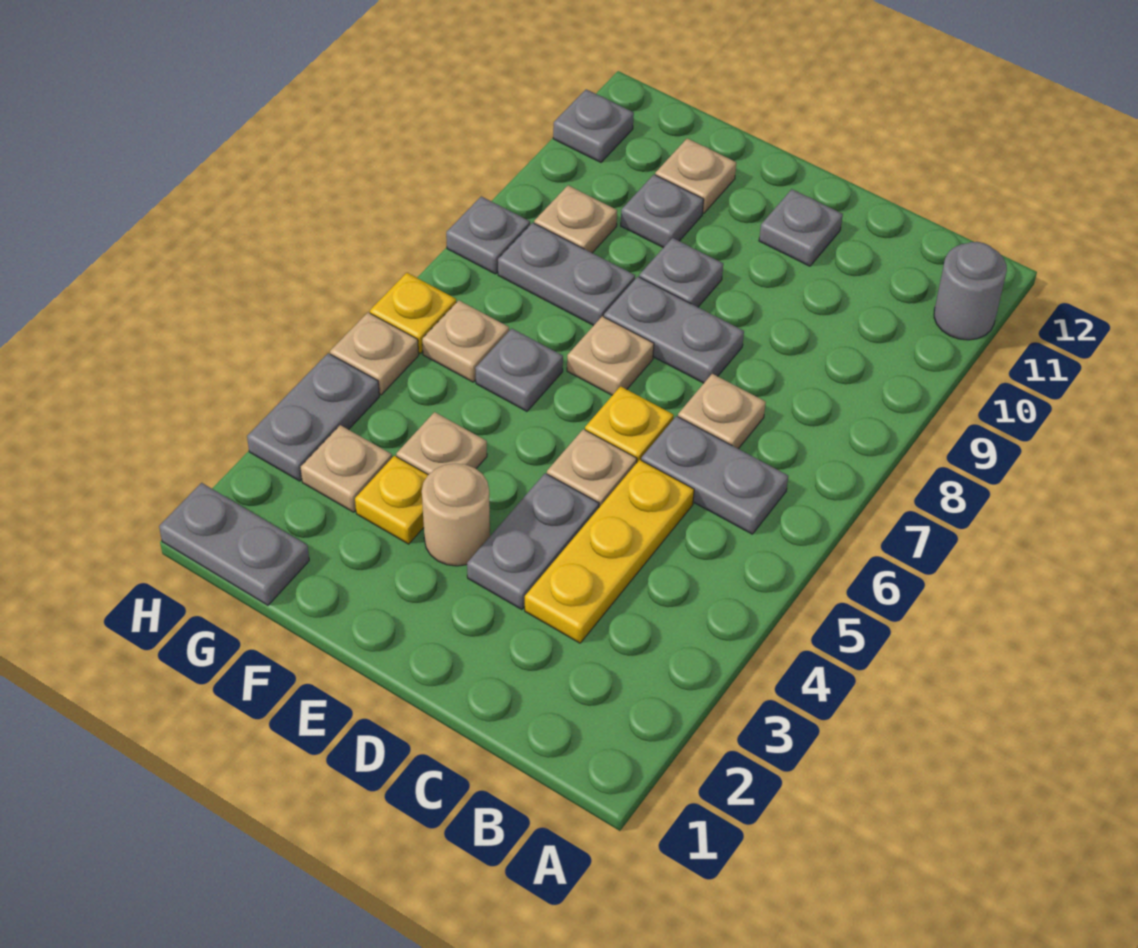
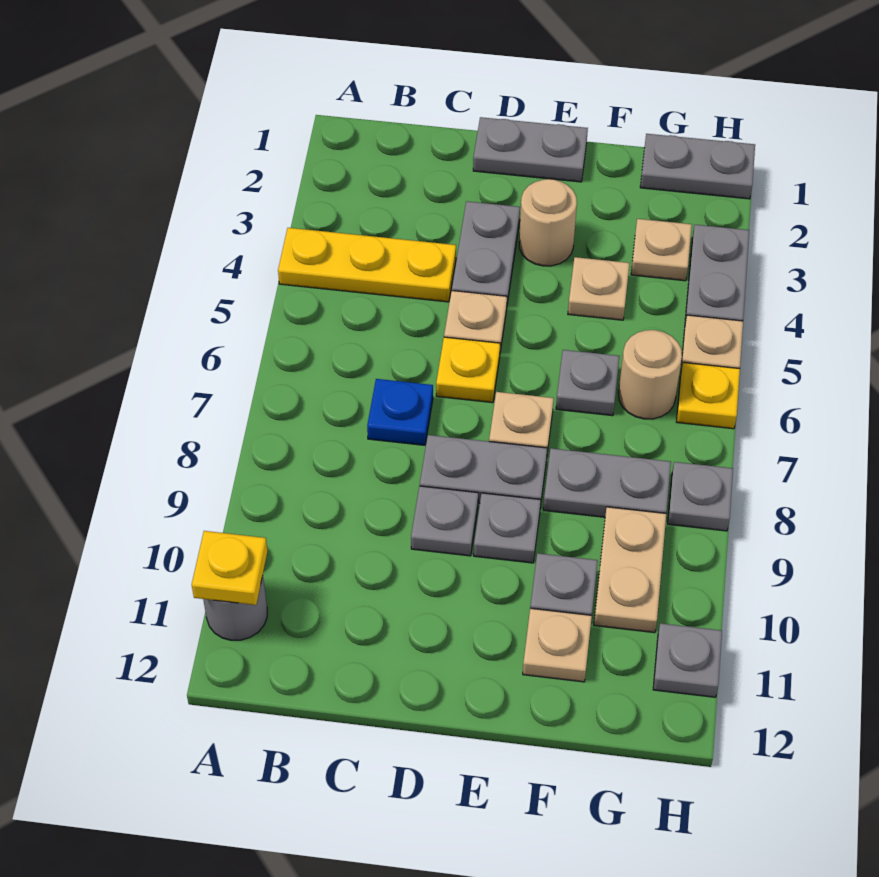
grey 1x2 plate [641,416,788,534] -> grey 1x2 plate moved to [473,117,588,182]
yellow 1x3 plate [525,460,694,643] -> yellow 1x3 plate turned to [278,228,456,302]
tan 1x1 plate [678,374,766,449] -> blue 1x1 plate [367,379,433,445]
grey 1x1 plate [759,189,843,266] -> grey 1x1 plate moved to [411,486,478,556]
yellow 1x1 plate [355,456,428,544] -> yellow 1x1 plate moved to [192,531,268,605]
tan 1x1 plate [422,300,509,382] -> tan 1x1 round brick [618,330,682,419]
tan 1x1 plate [534,185,617,253] -> tan 1x2 plate [594,507,666,633]

